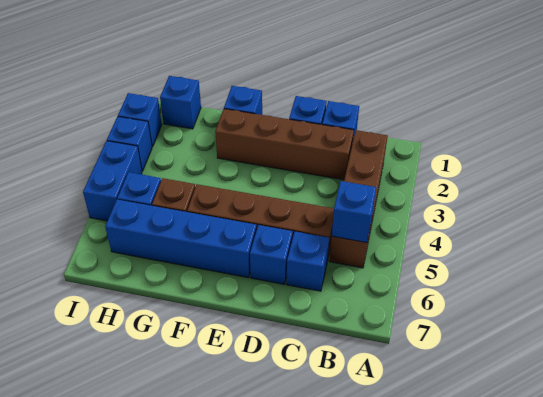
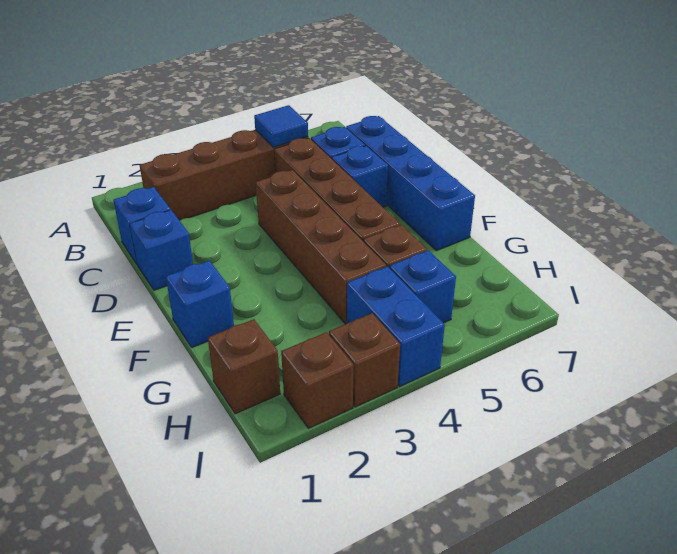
blue 1x1 brick [332,181,376,243] -> blue 1x1 tile [254,105,308,147]
brown 1x4 brick [215,109,354,180] -> brown 1x4 brick moved to [256,170,386,324]
blue 1x4 brick [105,199,257,278] -> blue 1x4 brick moved to [346,116,475,251]
blue 1x1 brick [160,76,201,129] -> brown 1x1 brick [208,319,280,414]
blue 1x1 brick [118,93,162,147] -> brown 1x1 brick [281,332,354,428]
blue 1x1 brick [107,116,152,171] -> brown 1x1 brick [329,313,400,407]
blue 1x2 brick [83,141,142,221] -> blue 1x2 brick turned to [347,267,445,386]

